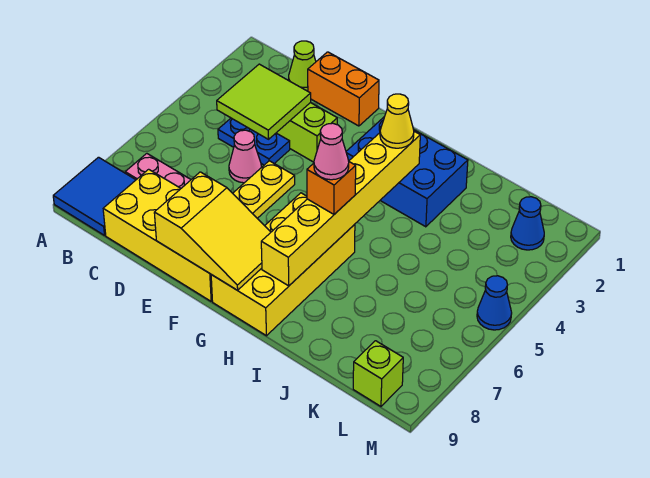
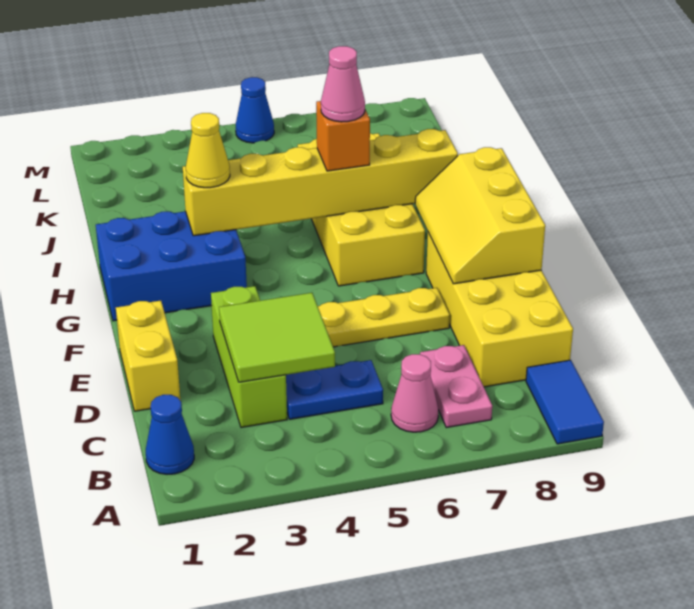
blue 2x2 tile [53,157,135,235] -> blue 1x2 tile [526,360,604,444]
lime 1x1 cone [289,41,316,91] -> none
blue 1x2 plate [218,118,290,165] -> blue 1x2 plate turned to [286,360,383,419]
orange 1x2 brick [308,52,379,126] -> yellow 1x2 brick [116,301,180,411]
pink 1x1 cone [229,130,261,183] -> pink 1x1 cone moved to [391,354,438,432]
yellow 2x3 slope [154,172,271,290] -> yellow 2x3 slope turned to [415,147,545,284]
blue 2x3 brick [346,116,468,227] -> blue 2x3 brick turned to [96,211,247,321]
yellow 2x4 brick [211,193,355,336] -> yellow 2x4 brick turned to [298,133,425,286]
blue 1x1 cone [511,197,544,250] -> blue 1x1 cone moved to [146,395,194,474]
lime 1x1 brick [353,341,403,406] -> none

